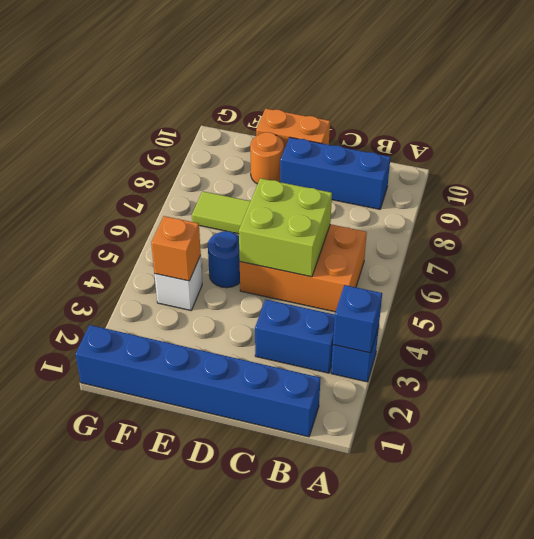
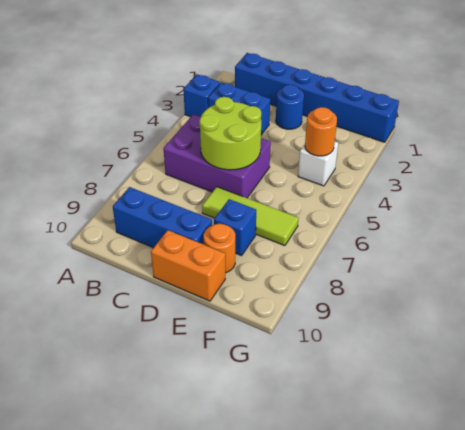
blue 1x1 brick [333,285,382,353] -> blue 1x1 brick moved to [214,199,256,256]
orange 2x3 brick [240,224,367,312] -> purple 2x3 brick [163,114,271,198]
lime 2x2 brick [239,178,332,277] -> lime 2x2 round brick [199,97,261,170]
blue 1x1 round brick [208,231,240,288] -> blue 1x1 round brick moved to [276,85,304,129]
orange 1x1 brick [151,216,201,281] -> orange 1x1 round brick [305,107,337,156]

